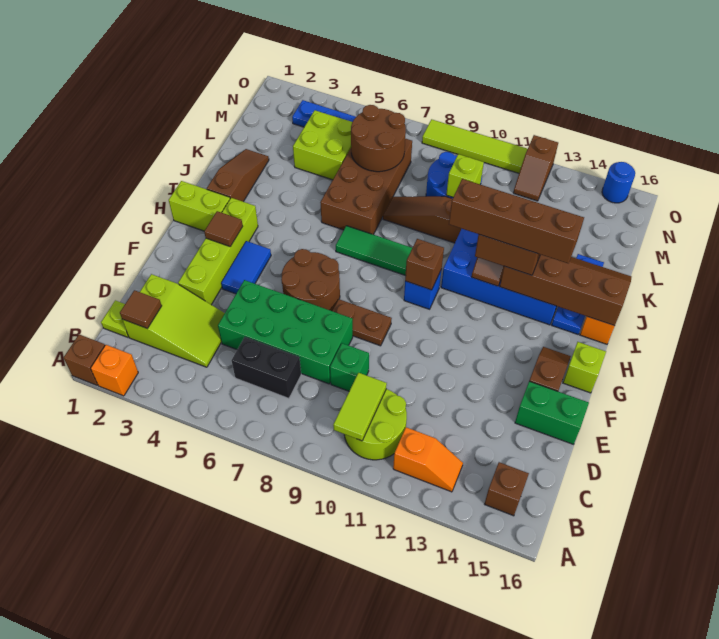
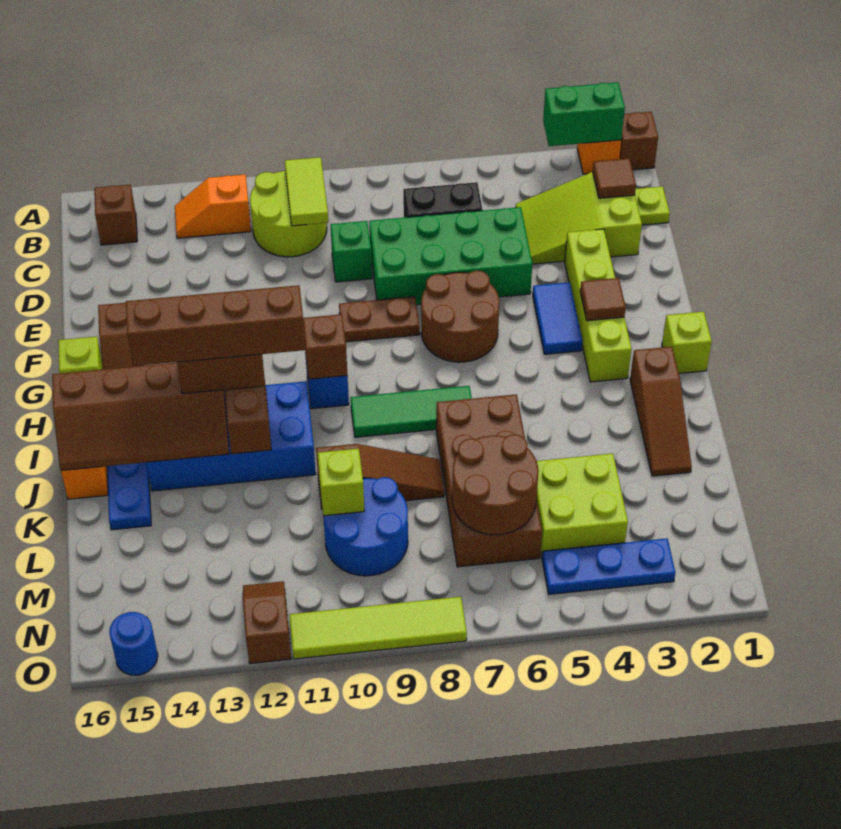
green 1x2 brick [515,381,589,444] -> green 1x2 brick moved to [543,82,625,146]
lime 1x2 brick [169,181,230,231] -> lime 1x1 brick [662,312,712,373]

